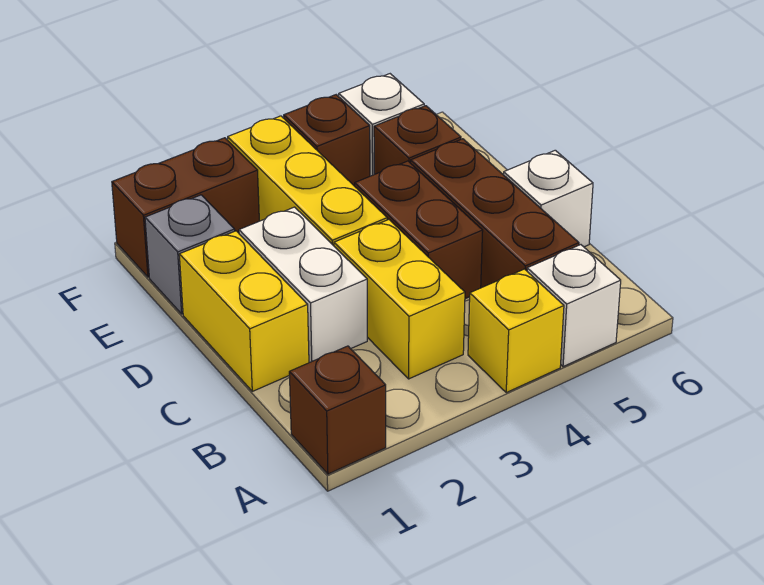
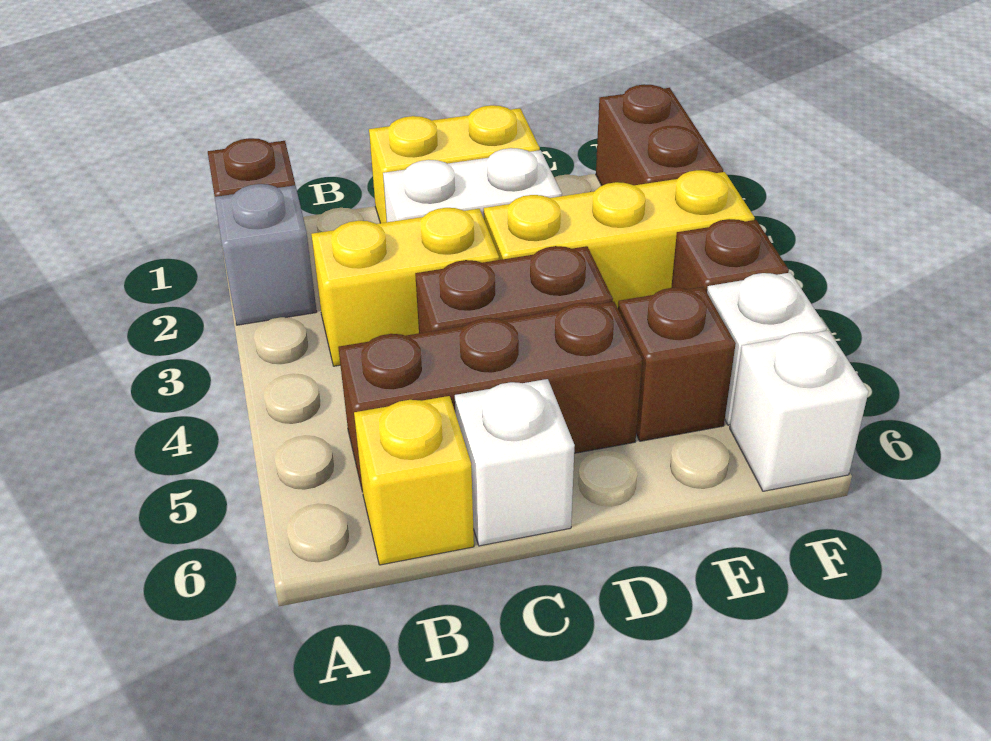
yellow 1x1 brick [468,269,564,392] -> yellow 1x1 brick moved to [354,396,474,565]
white 1x1 brick [527,245,621,367] -> white 1x1 brick moved to [730,331,868,491]
grey 1x1 brick [145,195,235,314] -> grey 1x1 brick moved to [215,184,317,325]

